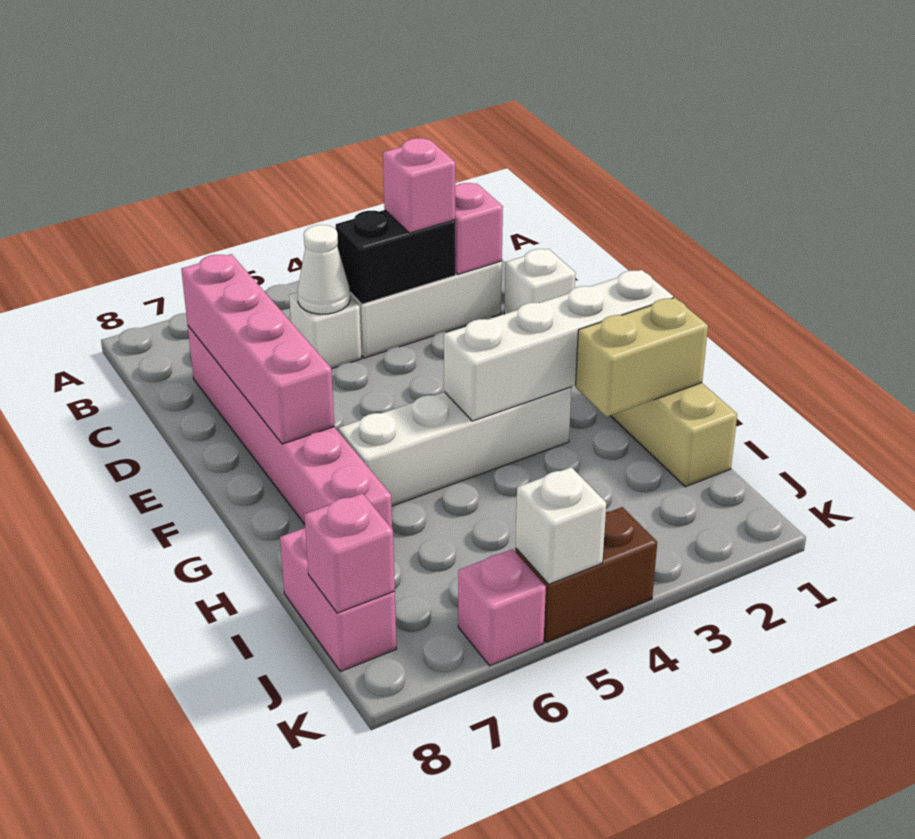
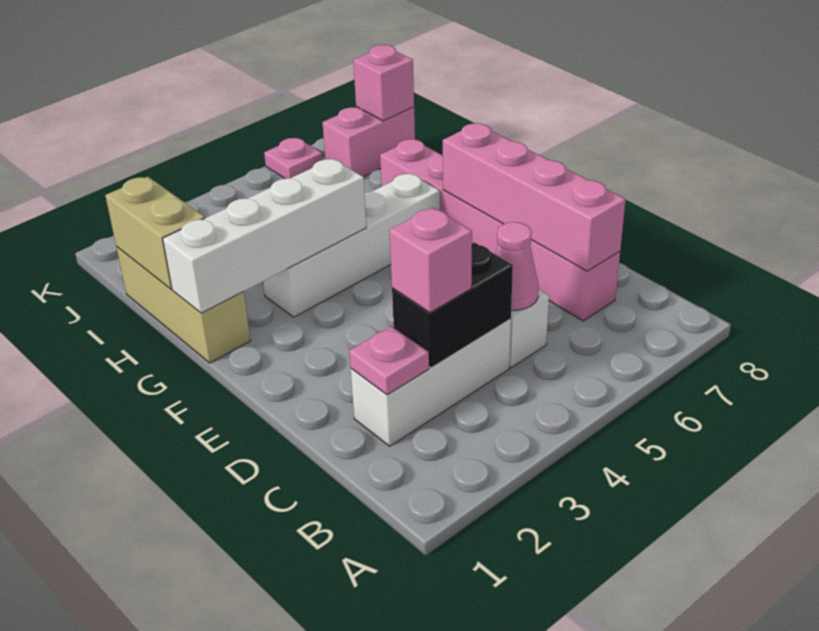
pink 1x1 brick [455,183,503,274] -> pink 1x1 plate [349,326,429,395]
white 1x1 cone [298,225,350,314] -> pink 1x1 cone [495,222,539,310]
white 1x1 brick [504,249,576,314] -> none
tan 1x2 brick [576,298,708,417] -> tan 1x2 brick turned to [105,177,205,289]
pink 1x2 brick [280,528,396,671] -> pink 1x2 brick turned to [322,107,415,177]
brown 1x2 brick [515,507,657,642] -> none
white 1x1 brick [515,467,606,584] -> none
pink 1x1 brick [458,549,546,666] -> pink 1x1 plate [264,138,322,179]

